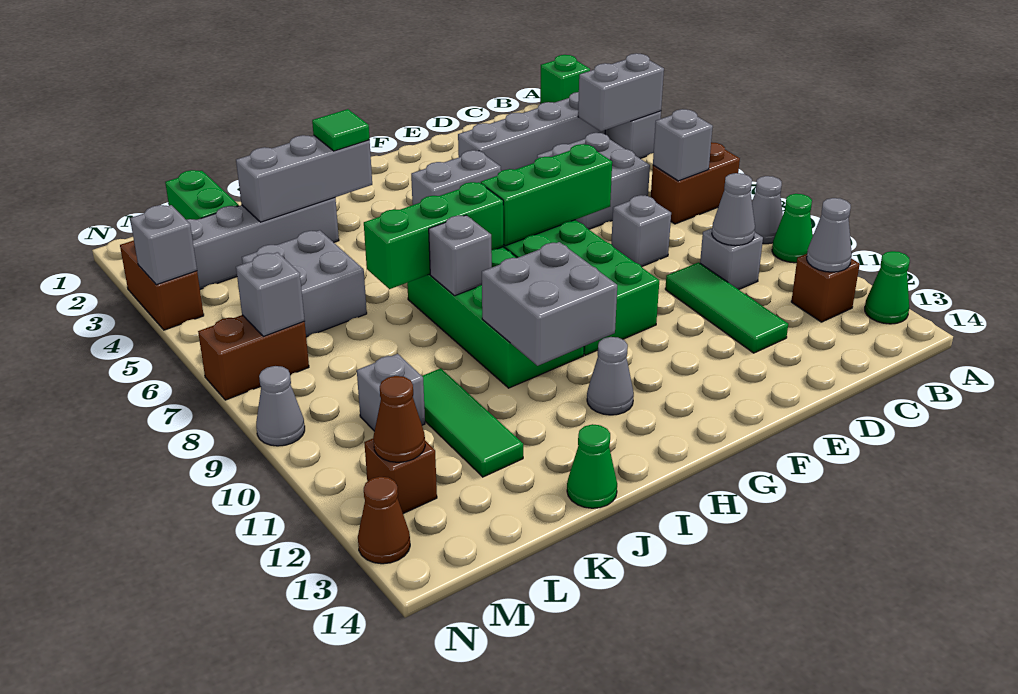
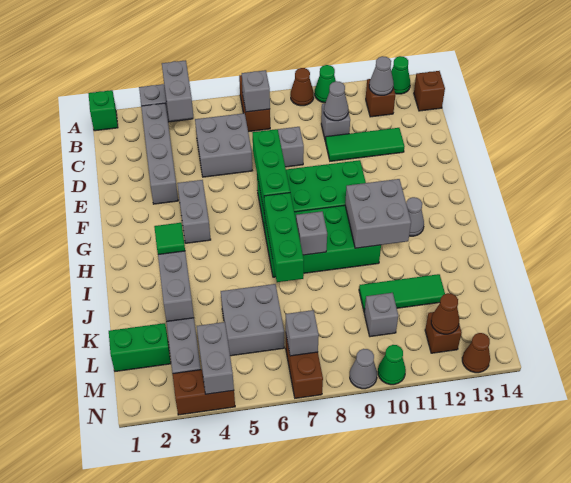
grey 1x1 cone [752,176,783,244] -> brown 1x1 cone [291,68,314,106]
none -> brown 1x1 brick [414,71,445,111]
green 1x1 cone [567,424,617,508] -> green 1x1 cone moved to [378,345,406,385]
grey 1x1 brick [130,205,197,285] -> grey 1x2 brick [197,322,234,394]

